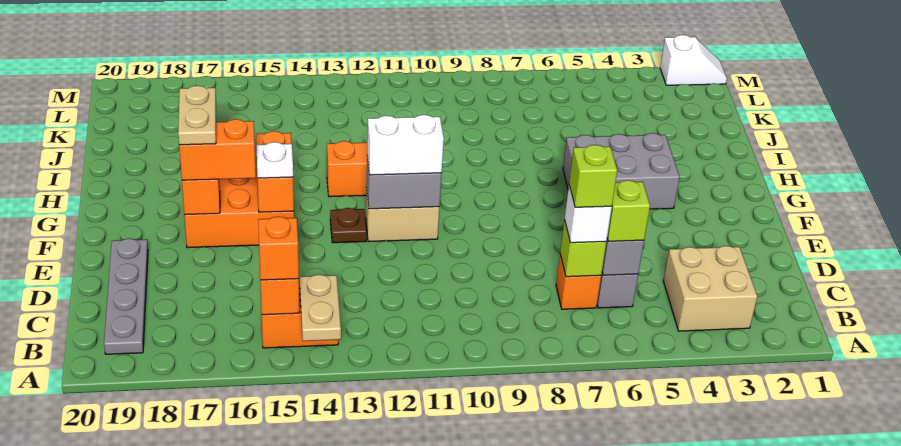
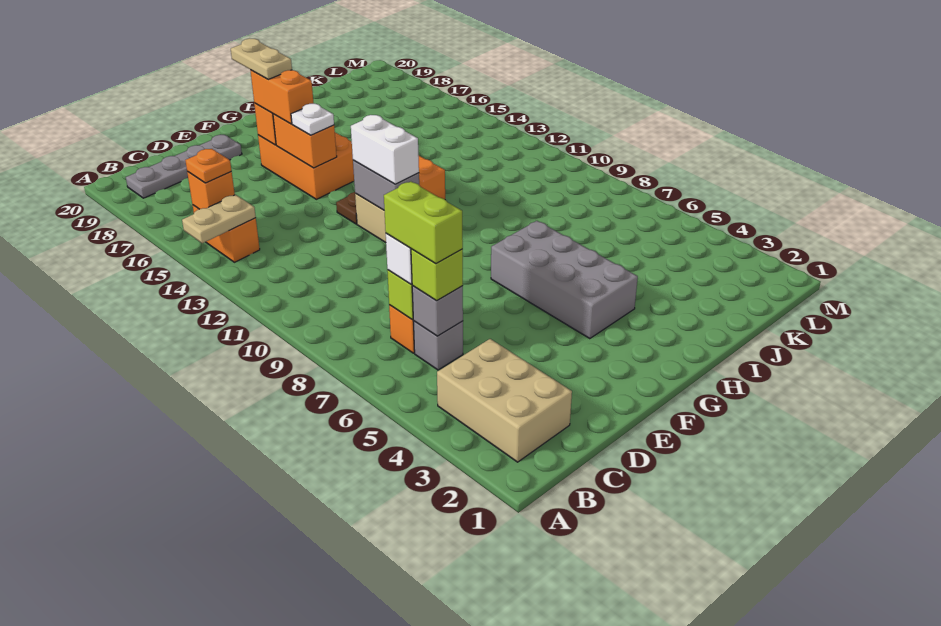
tan 2x2 brick [663,246,757,331] -> tan 2x3 brick [437,339,572,462]
orange 1x1 brick [258,217,299,280] -> orange 1x1 plate [185,149,231,183]
lime 1x1 brick [569,145,617,207] -> lime 1x2 brick [384,182,463,264]
orange 1x2 brick [256,131,294,212] -> orange 1x2 brick turned to [273,114,337,168]
tan 1x2 plate [178,86,216,145] -> tan 1x2 plate turned to [231,38,292,79]
grey 2x3 brick [563,133,680,209] -> grey 2x4 brick [491,221,638,339]
white 1x2 slope [660,35,727,85] -> none

